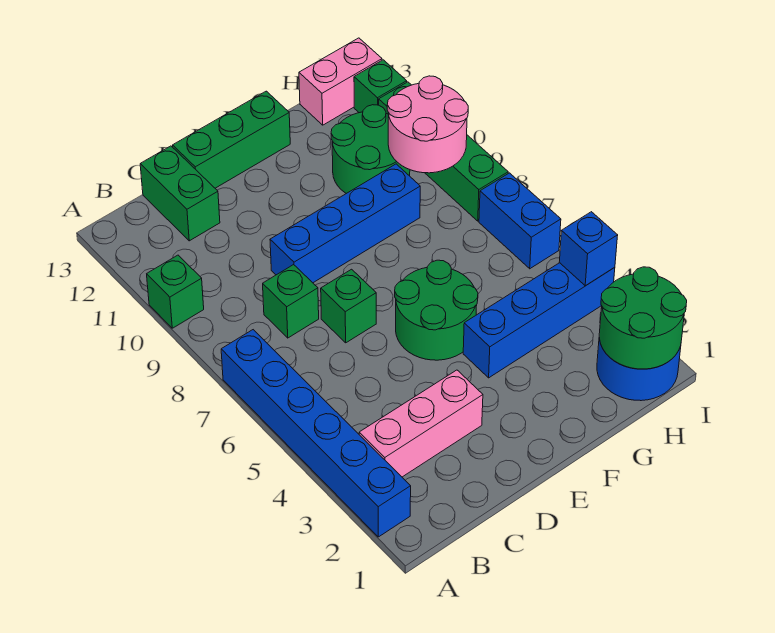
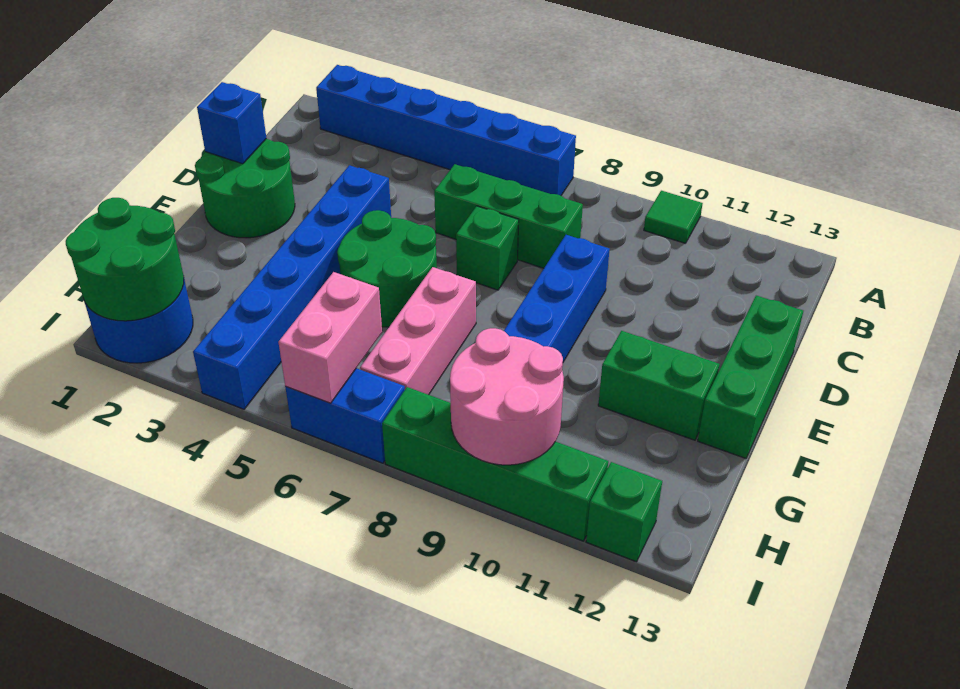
green 1x1 brick [147,255,204,328] -> green 1x1 tile [644,191,703,243]
pink 1x3 brick [359,370,483,477] -> pink 1x3 brick moved to [360,267,476,395]
green 1x1 brick [263,265,319,338] -> green 1x3 brick [434,164,583,268]
green 1x2 brick [140,146,220,241] -> green 1x2 brick moved to [598,331,720,440]
blue 1x4 brick [463,263,615,378] -> blue 1x6 brick [193,165,391,409]
green 2x2 round brick [331,105,410,194] -> green 2x2 round brick moved to [195,139,295,238]
pink 1x2 brick [299,38,382,125] -> pink 1x2 brick moved to [278,272,382,403]
blue 1x1 brick [559,212,618,286] -> blue 1x1 brick moved to [197,82,266,164]

